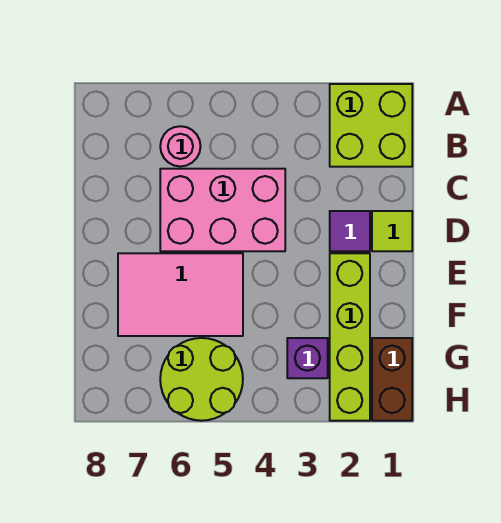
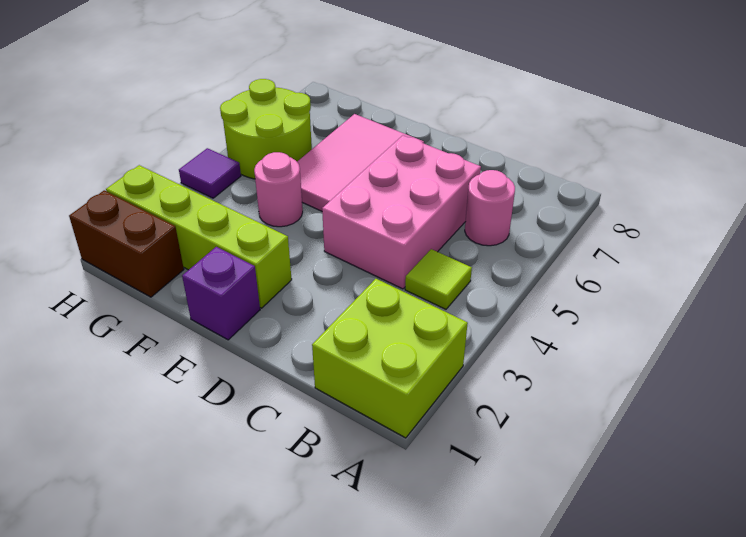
lime 1x1 tile [372,211,412,251] -> lime 1x1 tile moved to [405,249,472,309]
purple 1x1 tile [330,211,370,251] -> purple 1x1 tile moved to [179,148,241,198]
none -> pink 1x1 round brick [254,152,303,227]
purple 1x1 brick [287,338,328,378] -> purple 1x1 brick moved to [182,247,260,340]

